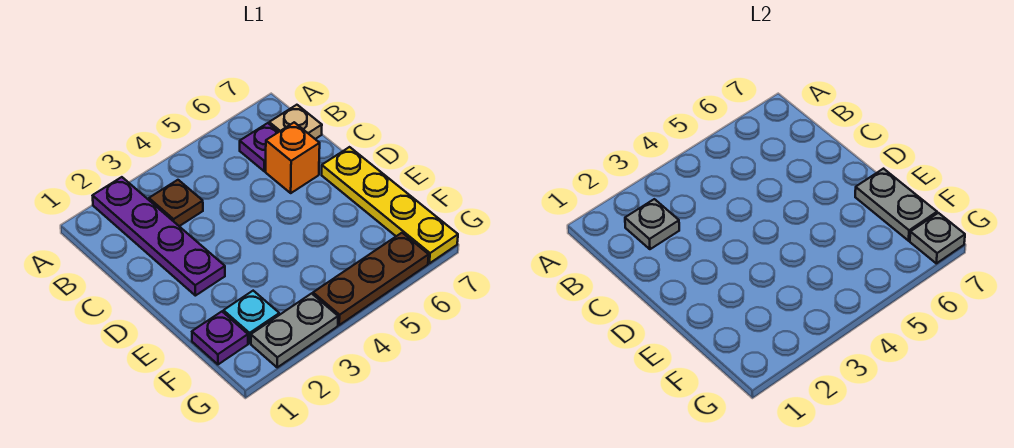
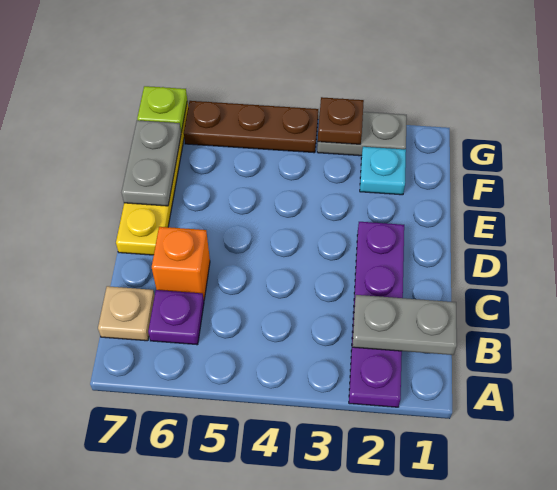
grey 1x1 plate [625,199,679,249] -> grey 1x2 plate [352,295,457,355]
brown 1x1 plate [149,180,203,226] -> brown 1x1 plate moved to [318,97,364,144]
purple 1x1 plate [192,312,248,364] -> none
grey 1x1 plate [910,213,965,263] -> lime 1x1 plate [137,86,187,132]

